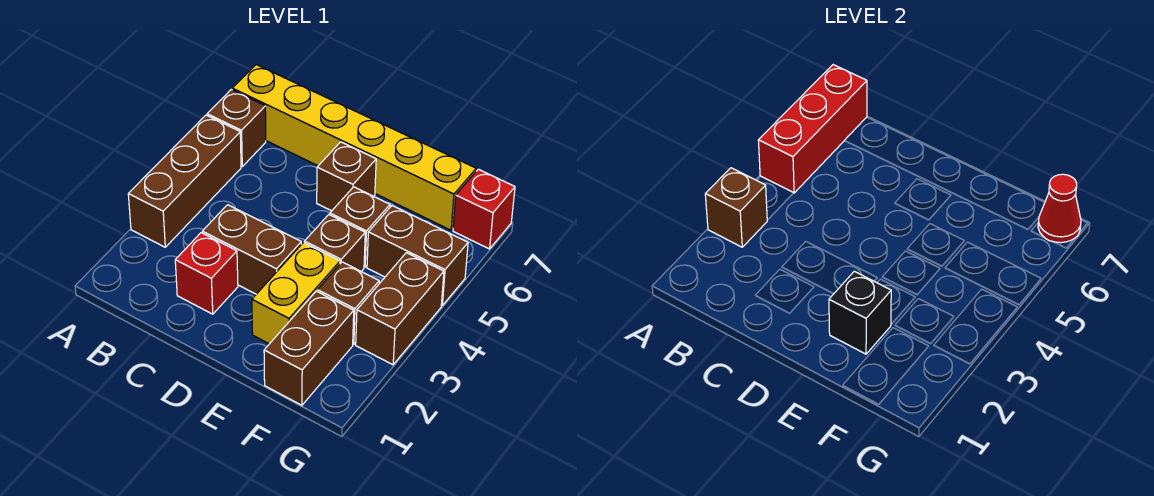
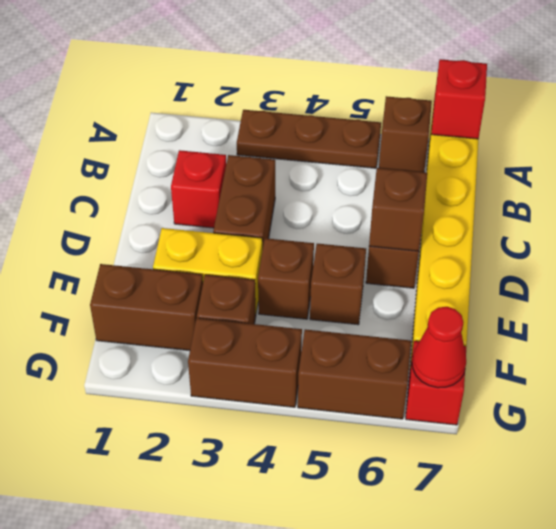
brown 1x3 brick [128,115,241,247] -> brown 1x3 plate [237,110,381,168]
brown 1x1 brick [705,168,767,247] -> brown 1x1 brick moved to [369,168,427,251]
red 1x3 brick [758,65,867,193] -> red 1x1 brick [431,59,487,139]
black 1x1 brick [829,271,891,354] -> none
brown 1x2 brick [367,206,468,305] -> brown 1x2 brick turned to [298,329,411,419]

